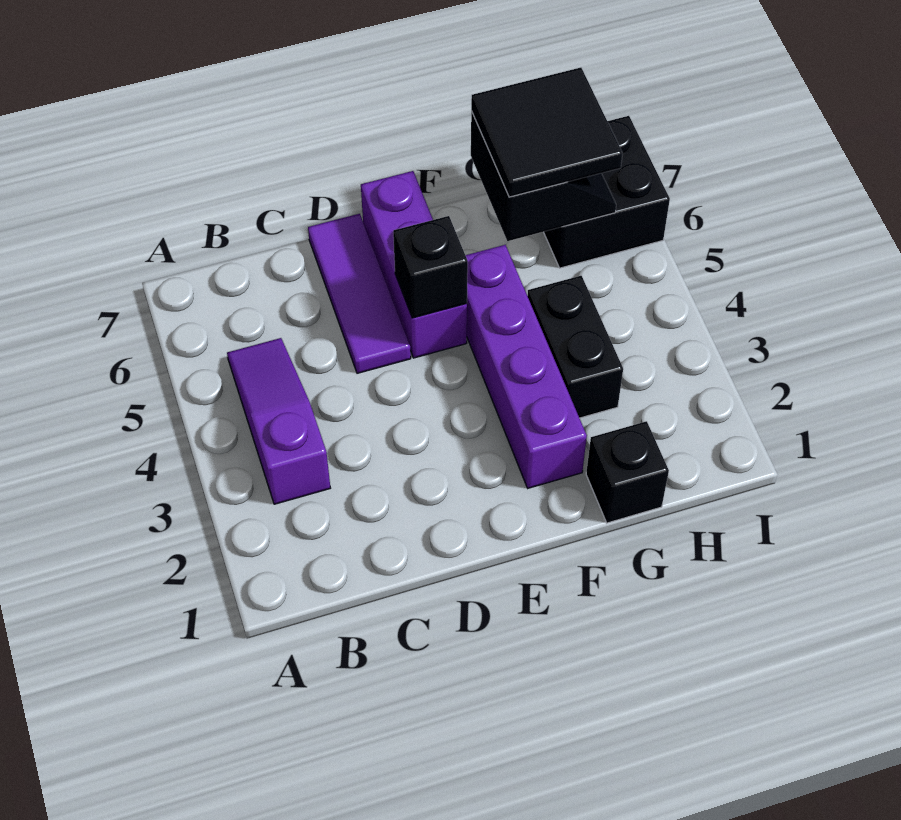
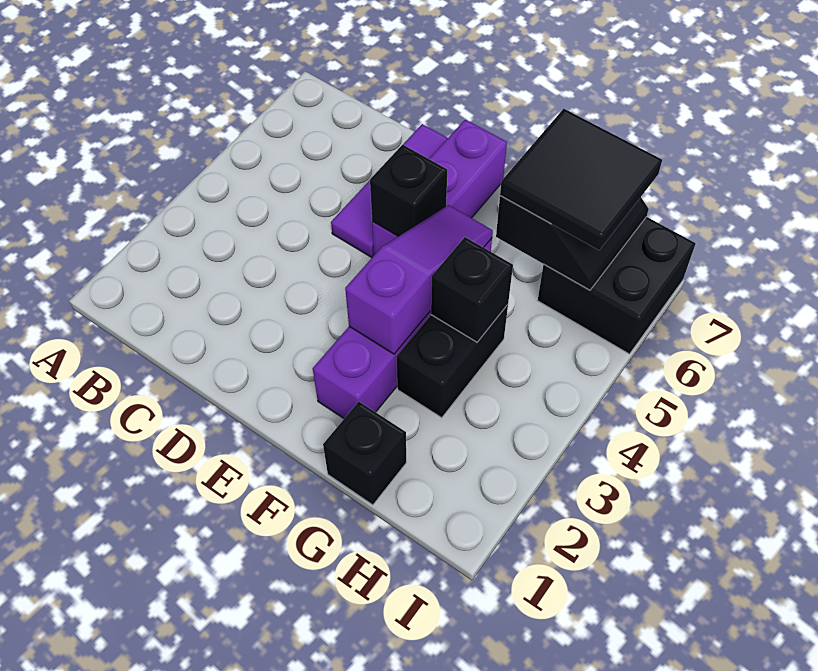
purple 1x3 slope [227,338,330,504] -> purple 1x3 slope moved to [345,205,493,354]
none -> black 1x1 brick [431,237,513,342]

